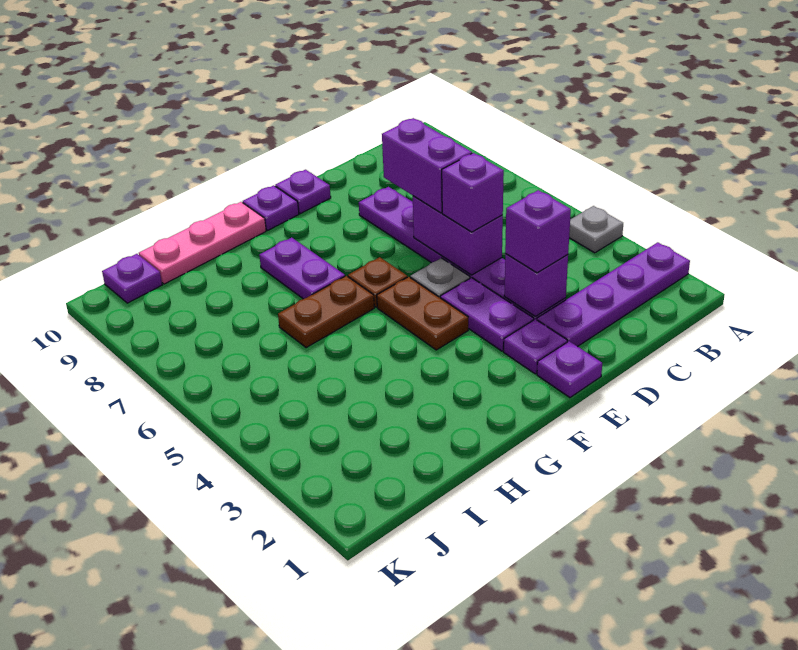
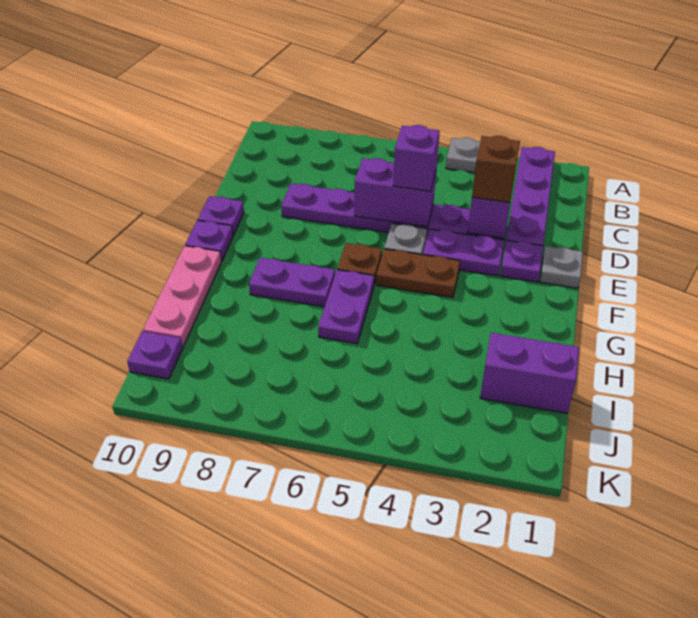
purple 1x1 brick [505,190,571,273] -> brown 1x1 brick [472,136,520,203]
purple 1x2 brick [382,118,472,213] -> purple 1x2 brick moved to [480,333,579,413]
purple 1x1 plate [537,341,602,398] -> grey 1x1 plate [540,246,583,288]
brown 1x2 plate [278,276,374,348] -> purple 1x2 plate [318,270,374,344]

